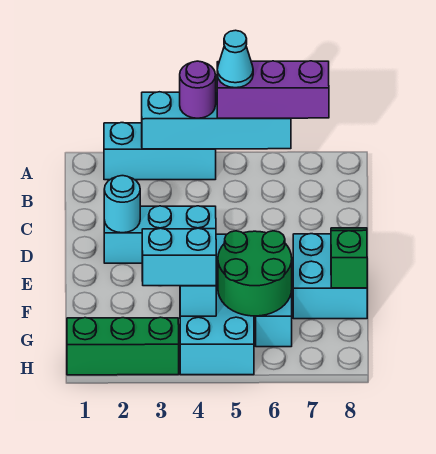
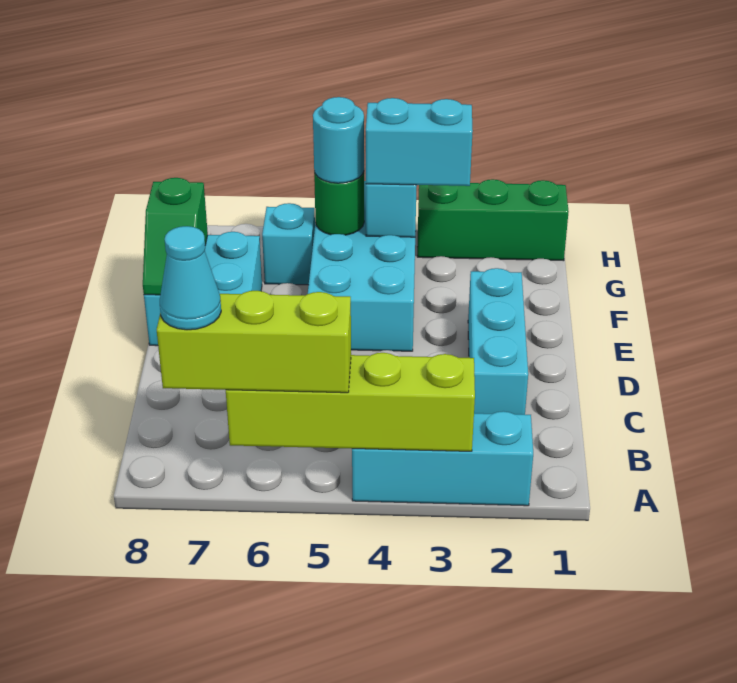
cyan 1x4 brick [142,92,291,149] -> lime 1x4 brick [226,353,475,451]
purple 1x1 round brick [180,61,216,118] -> none
purple 1x3 brick [217,61,329,118] -> lime 1x3 brick [157,291,351,393]
cyan 1x1 cone [217,30,253,88] -> cyan 1x1 cone moved to [160,226,221,330]
cyan 1x3 brick [104,206,216,263] -> cyan 1x3 brick turned to [468,268,528,414]
cyan 1x1 round brick [104,176,140,233] -> cyan 1x1 round brick moved to [313,97,364,183]
green 2x2 round brick [218,231,292,316] -> green 1x1 round brick [314,172,364,235]

